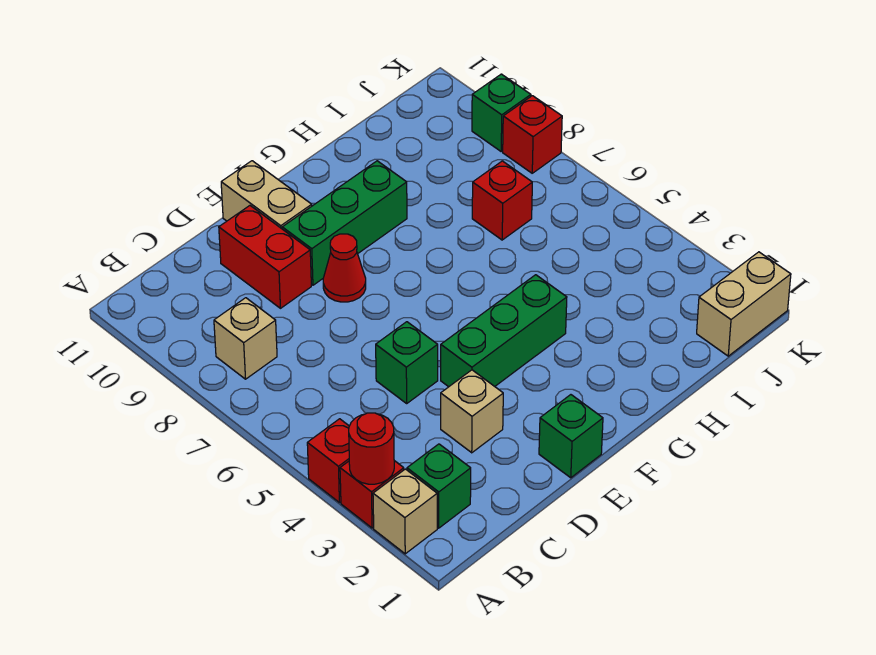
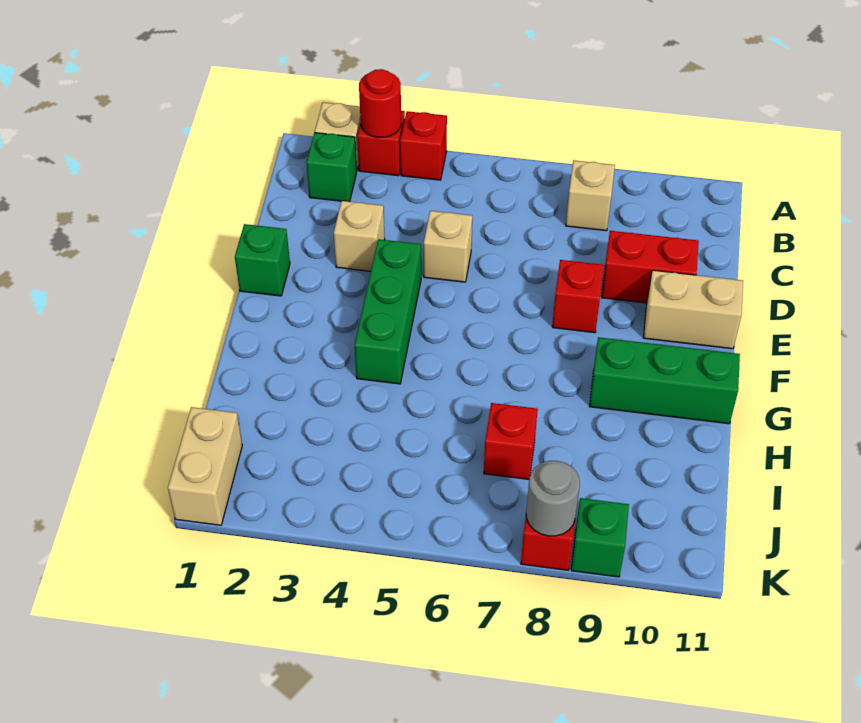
green 1x1 brick [376,322,438,403] -> tan 1x1 brick [424,211,472,282]
red 1x1 cone [323,234,366,302] -> red 1x1 brick [552,260,604,333]
green 1x3 brick [282,161,407,285] -> green 1x3 brick turned to [589,337,740,424]
none -> grey 1x1 round brick [526,461,580,536]

